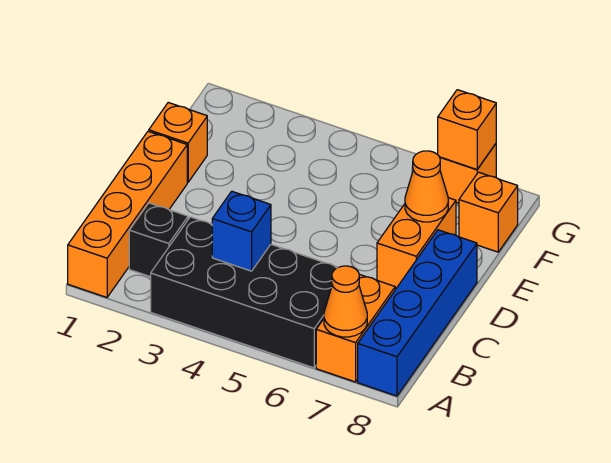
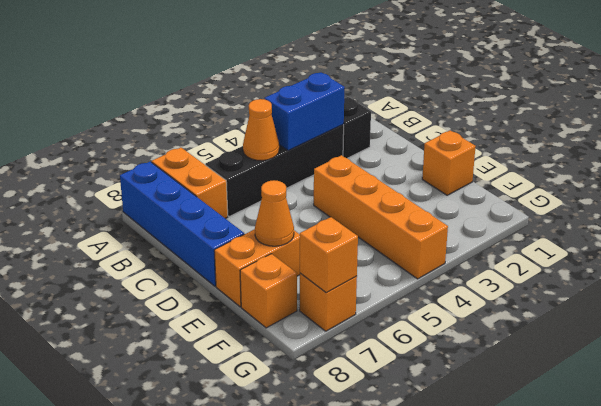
orange 1x4 brick [68,131,187,297] -> orange 1x4 brick moved to [314,155,448,279]
black 2x4 brick [151,217,338,368] -> black 1x4 brick [205,125,344,216]
orange 1x1 cone [324,266,367,337] -> orange 1x1 cone moved to [243,99,279,161]
blue 1x1 brick [212,191,271,271] -> blue 1x2 brick [265,72,345,150]
orange 1x2 brick [377,198,456,289] -> orange 1x2 brick turned to [214,229,300,307]

